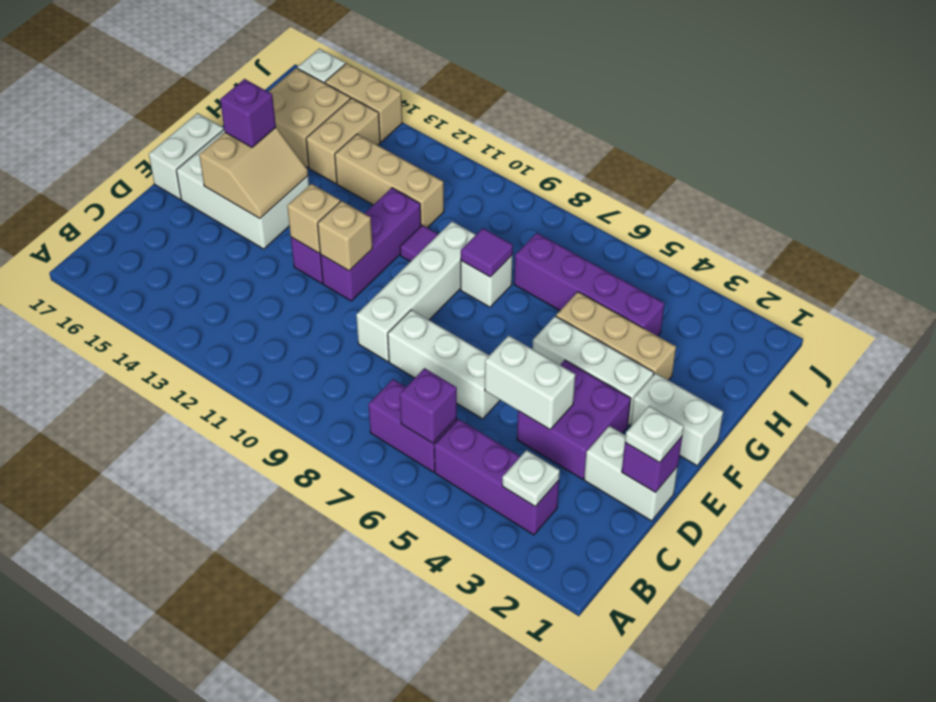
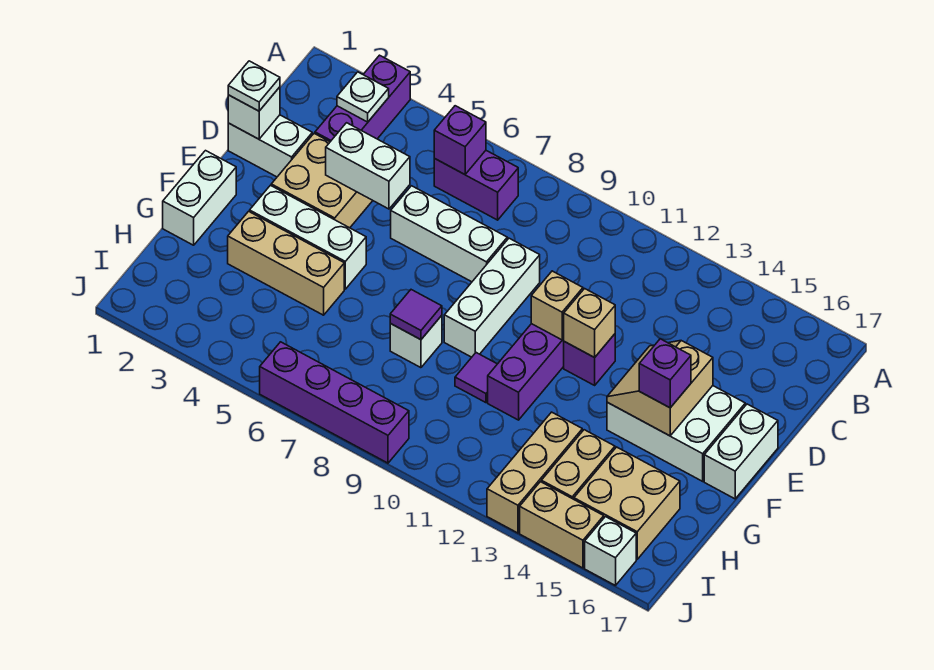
purple 1x3 brick [434,419,559,535] -> purple 1x3 brick turned to [315,55,410,142]
purple 1x1 brick [622,437,682,493] -> white 1x1 brick [228,87,280,139]
purple 2x2 brick [517,360,631,479] -> tan 2x2 brick [271,133,373,228]
white 1x4 brick [356,221,476,362] -> white 1x3 brick [444,238,540,357]
white 1x2 brick [630,373,723,466] -> white 1x2 brick turned to [163,151,236,245]
purple 1x4 brick [514,233,664,336] -> purple 1x4 brick moved to [260,342,409,463]
tan 1x3 brick [335,134,444,228] -> tan 1x3 brick turned to [487,412,582,533]

